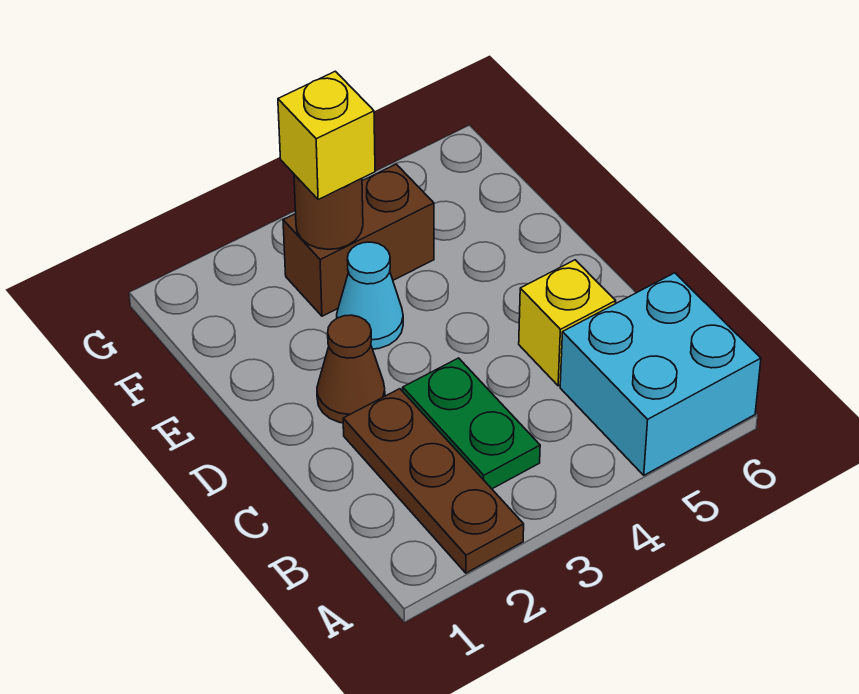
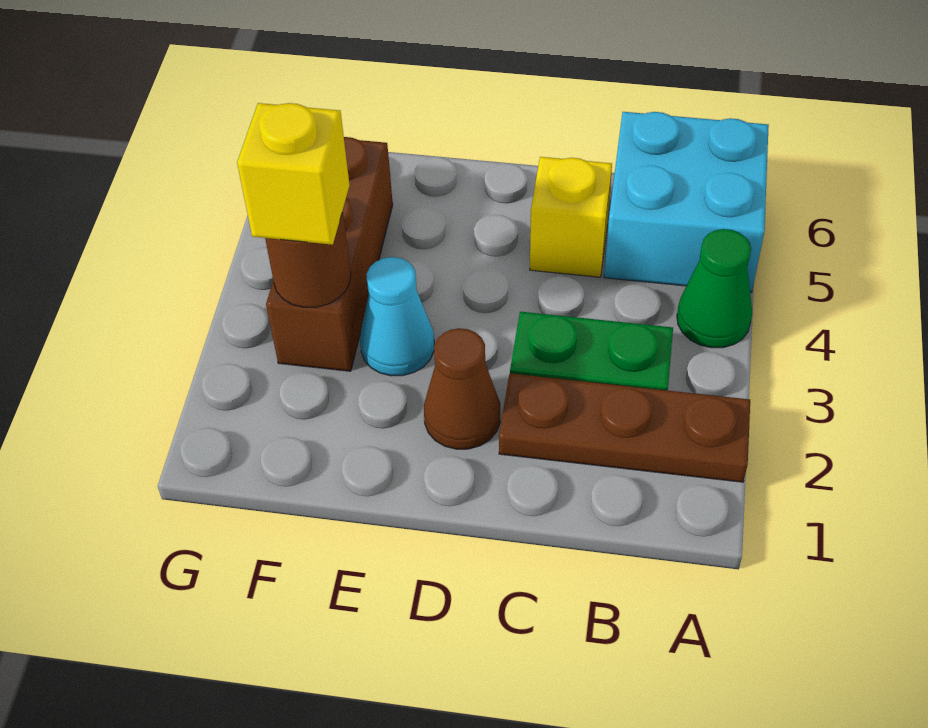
none -> green 1x1 cone [677,229,752,348]
brown 1x2 brick [283,164,434,316] -> brown 1x3 brick [266,137,393,371]

